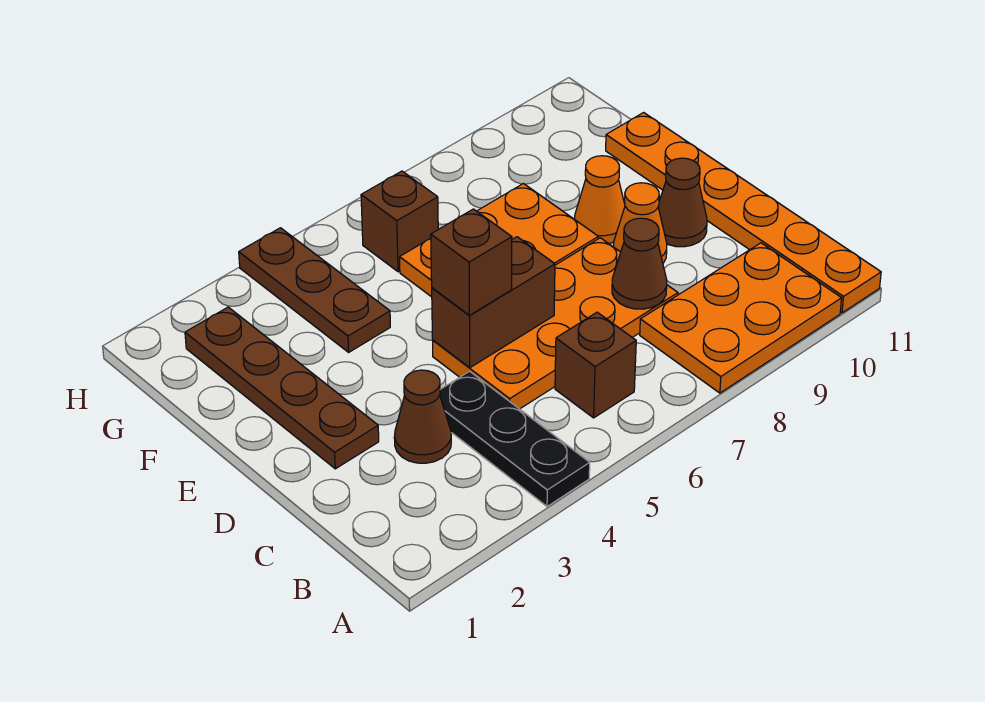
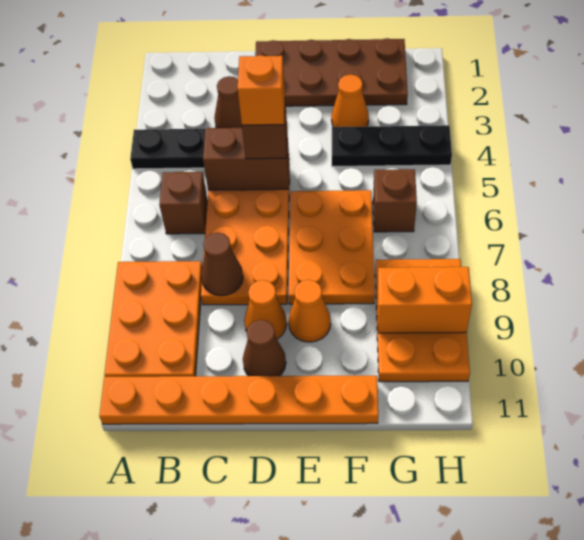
brown 1x4 plate [185,307,379,469] -> brown 2x4 plate [255,38,408,106]
brown 1x2 brick [432,237,555,368] -> brown 1x2 brick turned to [203,128,289,190]
none -> orange 1x1 brick [238,55,285,125]
none -> orange 1x1 cone [331,74,369,127]
brown 1x3 plate [239,228,390,352] -> black 1x3 plate [332,125,452,166]
none -> orange 2x3 plate [375,259,470,382]
none -> orange 1x2 brick [377,267,472,333]

